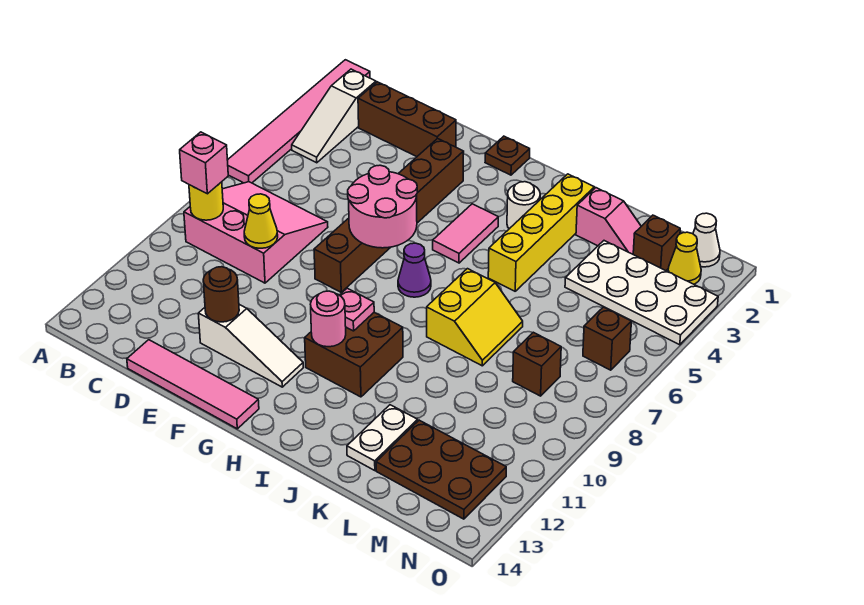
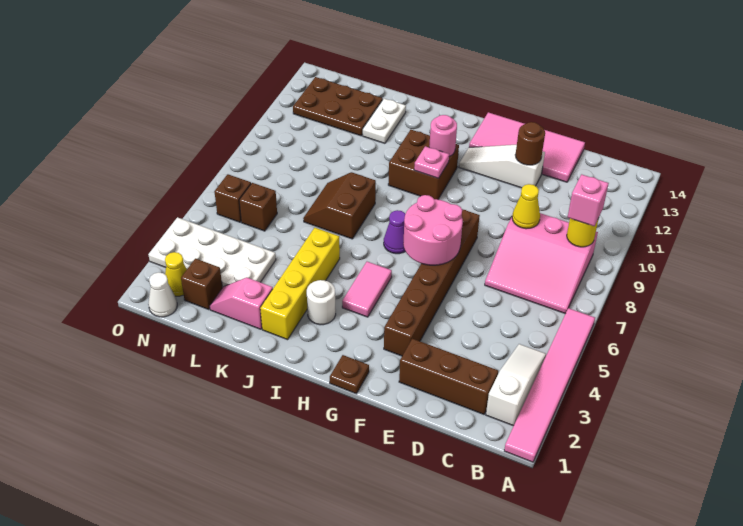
pink 1x4 tile [127,340,259,429] -> pink 2x4 tile [469,112,585,182]
yellow 2x2 slope [427,269,523,366] -> brown 2x2 slope [303,172,376,239]
brown 1x1 brick [513,332,561,396] -> brown 1x1 brick moved to [239,183,277,231]

